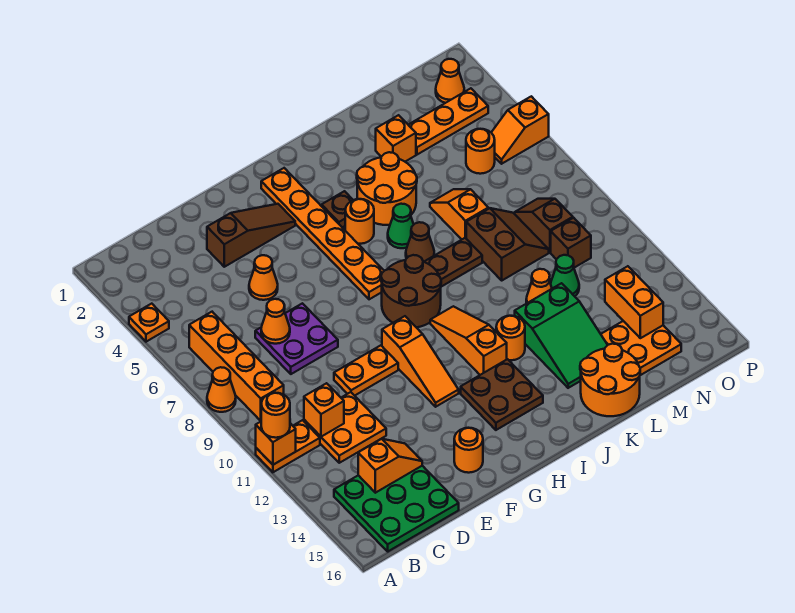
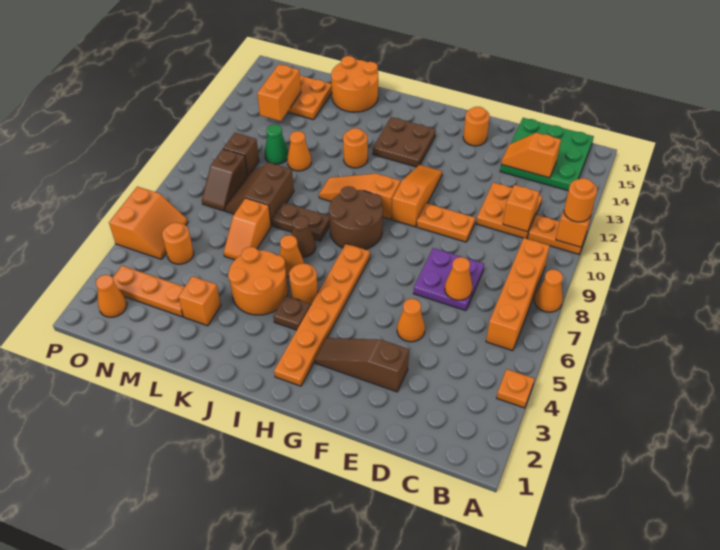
orange 1x3 slope [430,306,507,375] -> orange 1x3 slope turned to [319,174,401,219]
green 1x1 cone [388,204,414,248] -> orange 1x1 cone [279,235,304,277]
green 2x3 slope [515,283,607,388] -> none
orange 1x2 slope [491,96,549,164] -> orange 2x2 slope [109,187,188,259]

